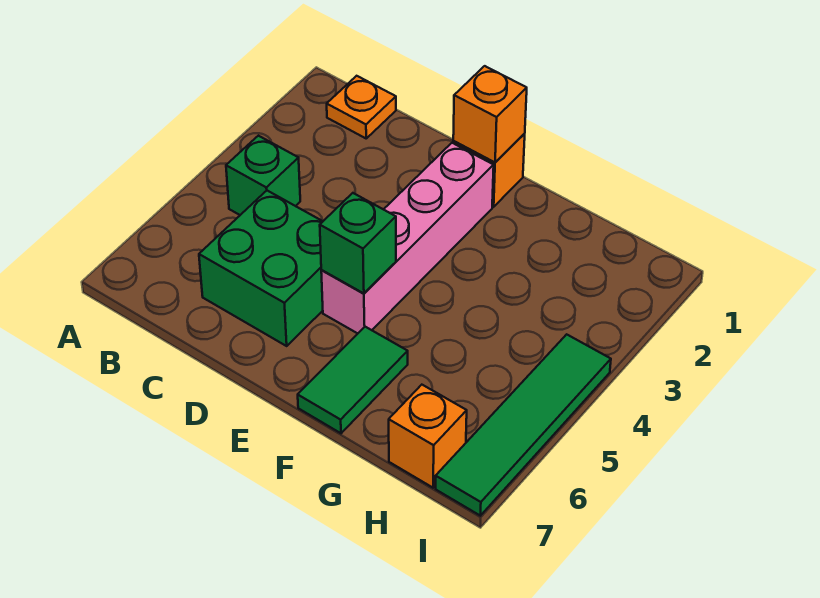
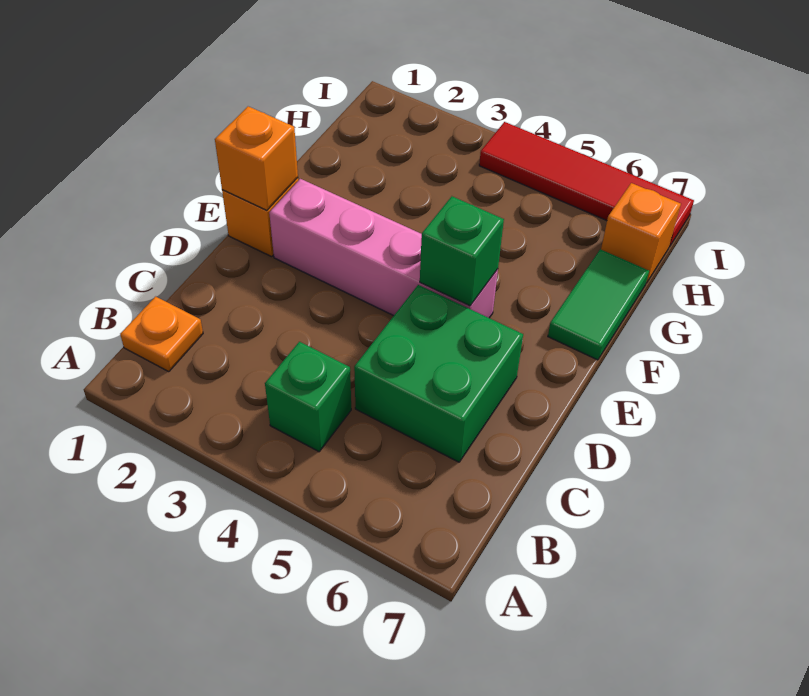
green 1x2 tile [298,327,408,433] -> green 1x2 tile turned to [548,249,649,360]
green 1x4 tile [436,334,611,516] -> red 1x4 tile [479,122,694,247]

